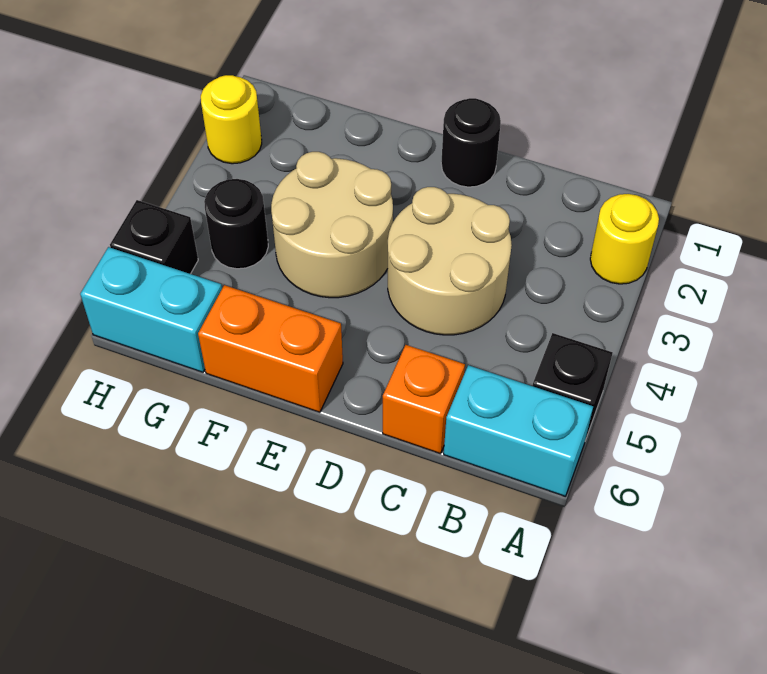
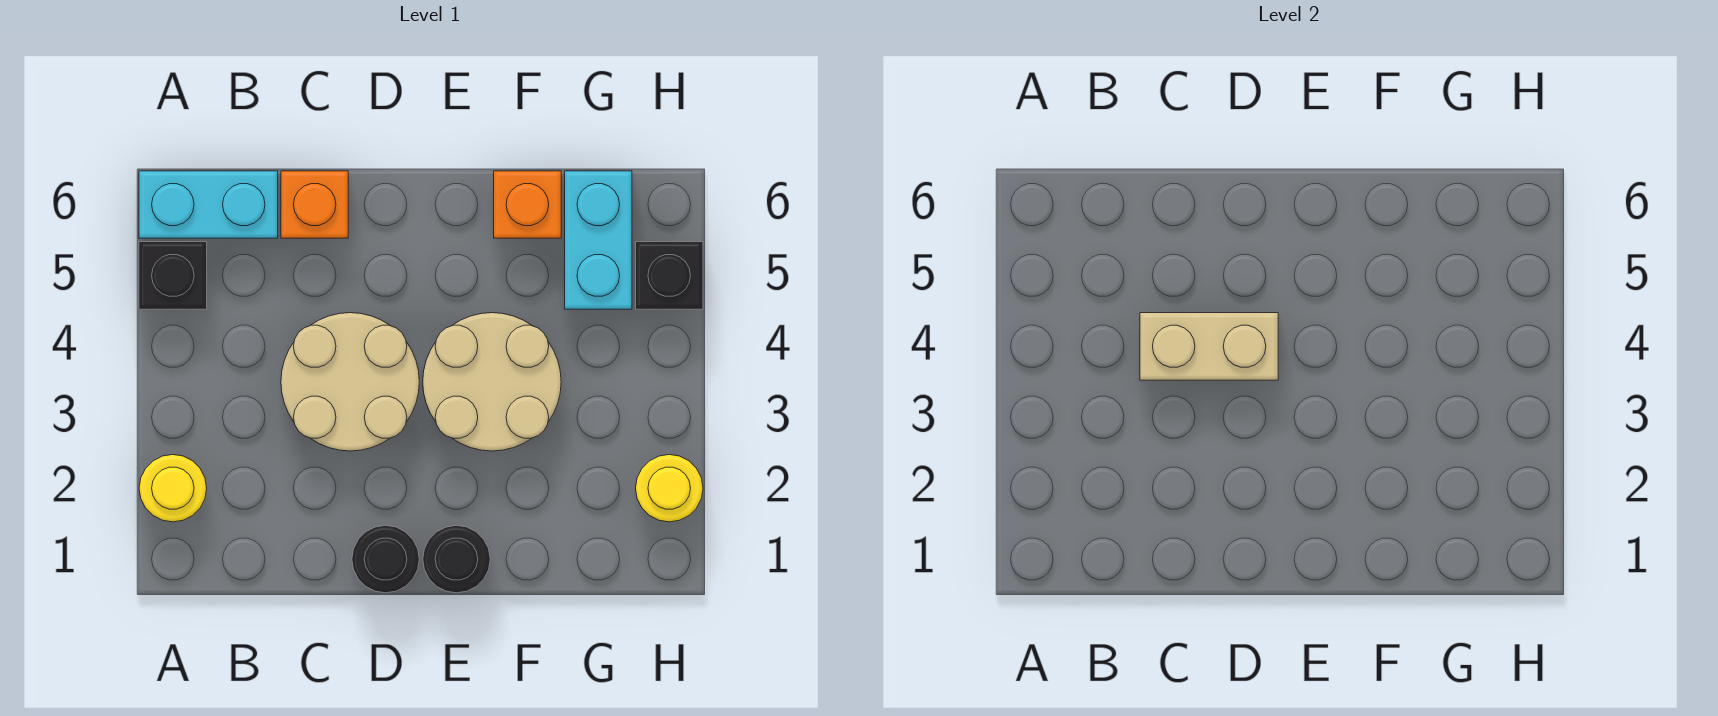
none -> tan 1x2 brick [1140,313,1278,380]
orange 1x2 brick [198,285,343,412] -> orange 1x1 brick [494,171,561,238]
black 1x1 round brick [204,179,268,269] -> black 1x1 round brick moved to [423,525,490,593]
cyan 1x2 brick [80,247,222,372] -> cyan 1x2 brick turned to [565,171,632,309]

